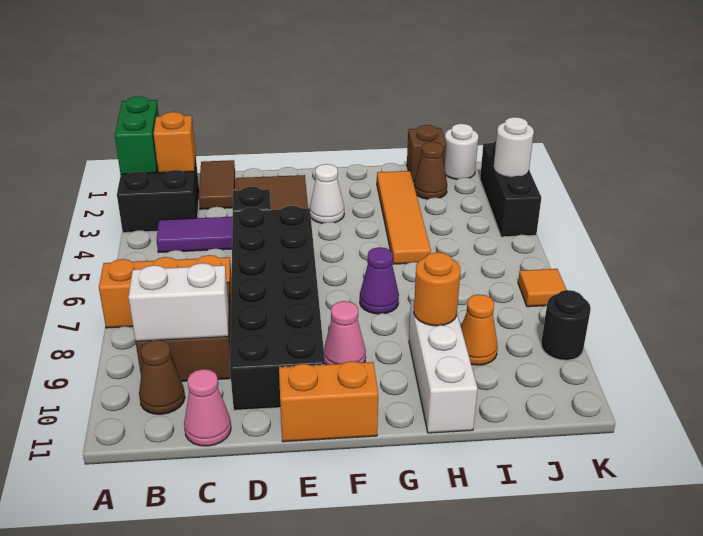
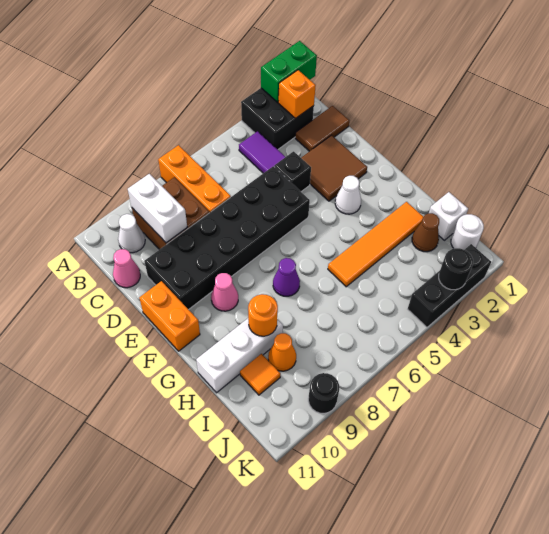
brown 1x1 cone [139,340,185,414] -> white 1x1 cone [118,214,145,253]
brown 1x1 brick [407,125,446,182] -> white 1x1 brick [429,192,468,240]
white 1x1 round brick [494,117,534,178] -> black 1x1 round brick [439,248,473,290]
orange 1x1 tile [518,269,566,307] -> orange 1x1 tile moved to [240,354,280,395]

